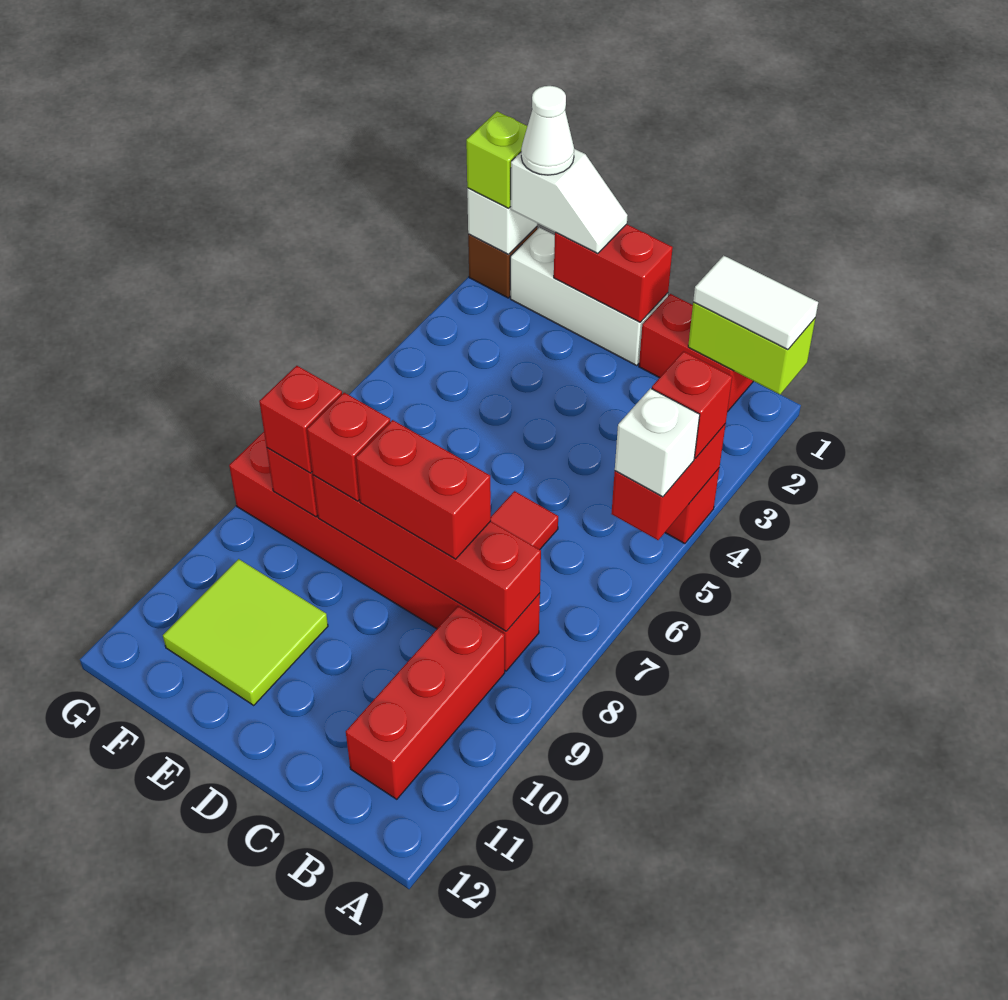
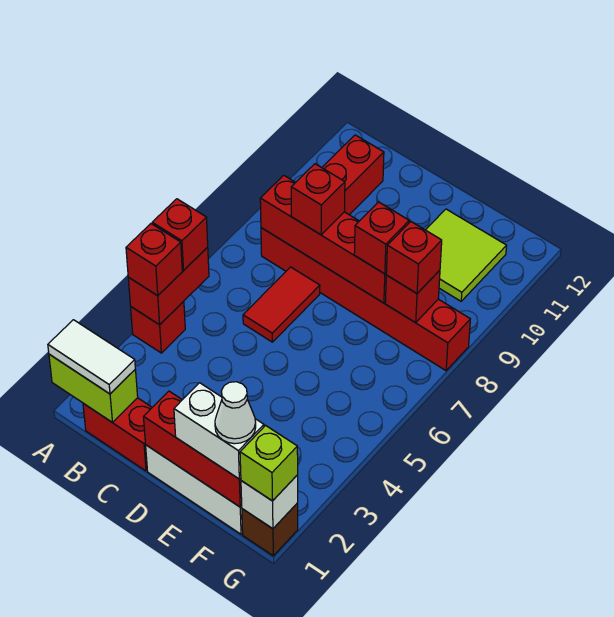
white 1x1 brick [615,388,700,497] -> red 1x1 brick [152,199,208,270]
red 1x2 brick [356,420,491,559] -> red 1x1 brick [291,164,345,235]
red 1x2 brick [554,224,673,322] -> red 1x3 brick [144,391,242,507]
white 1x2 slope [511,149,628,254] -> white 1x2 brick [174,383,264,479]

